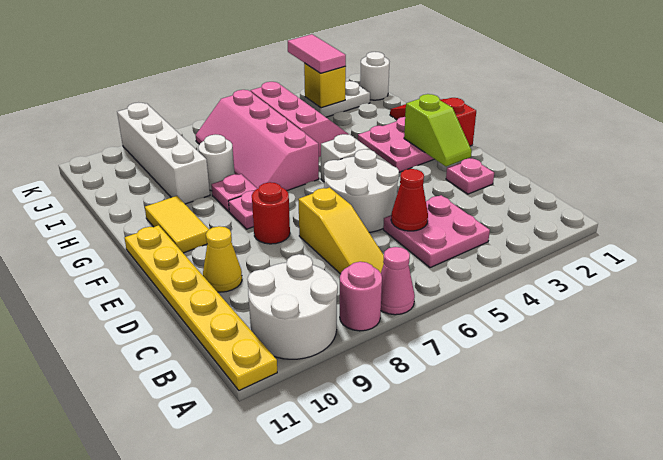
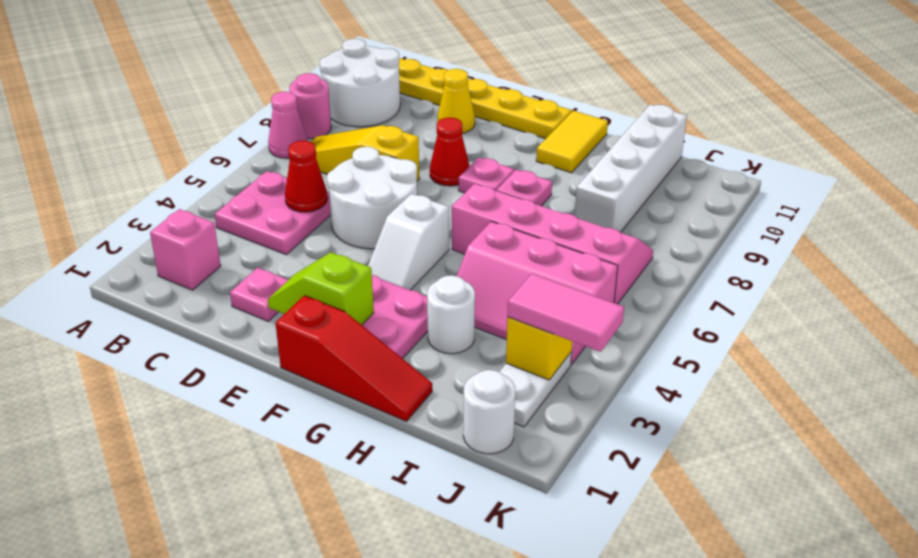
none -> pink 1x1 brick [150,209,221,290]
red 1x1 round brick [252,182,290,244] -> red 1x1 cone [430,118,470,186]
yellow 1x2 tile [145,196,209,253] -> yellow 1x2 tile turned to [536,111,608,173]
white 1x1 round brick [198,134,235,191] -> white 1x1 round brick moved to [427,275,475,354]
white 1x4 brick [117,103,210,204] -> white 1x4 brick turned to [574,105,687,232]

